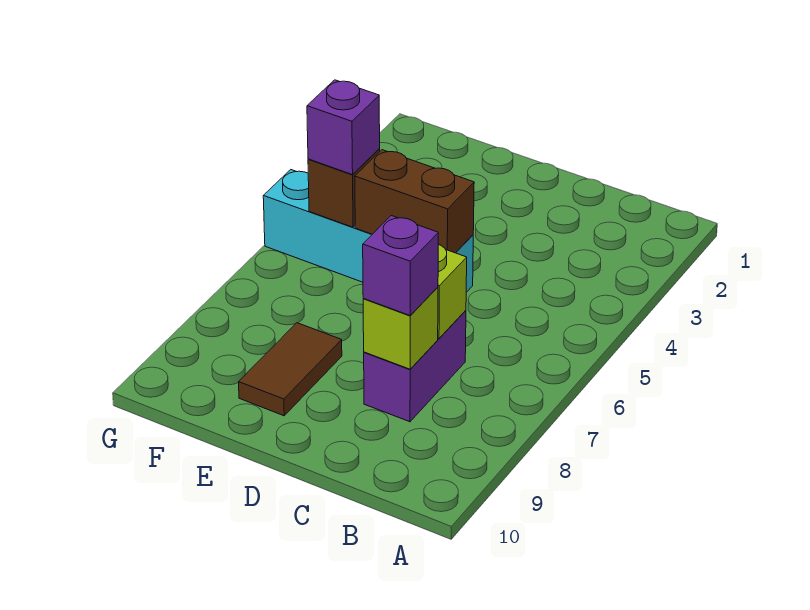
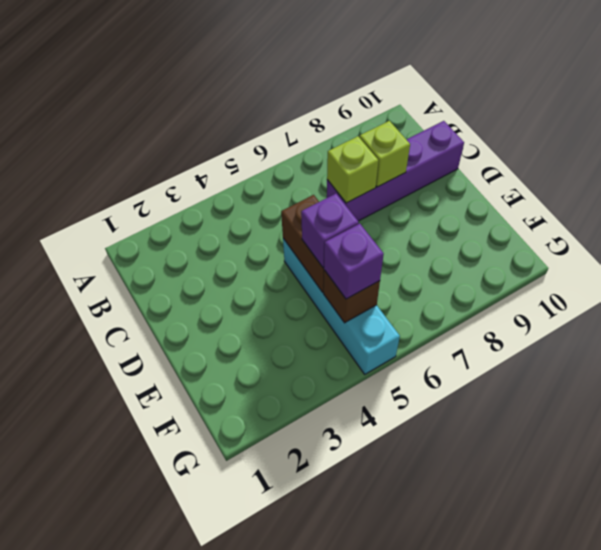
purple 1x2 brick [364,310,466,422] -> purple 1x4 brick [327,121,464,221]
purple 1x1 brick [363,216,438,315] -> purple 1x1 brick moved to [301,194,359,268]
brown 1x2 tile [239,323,342,416] -> none

